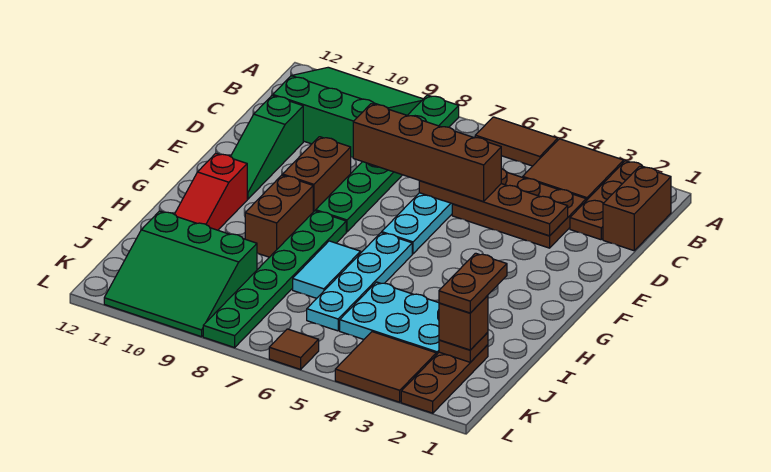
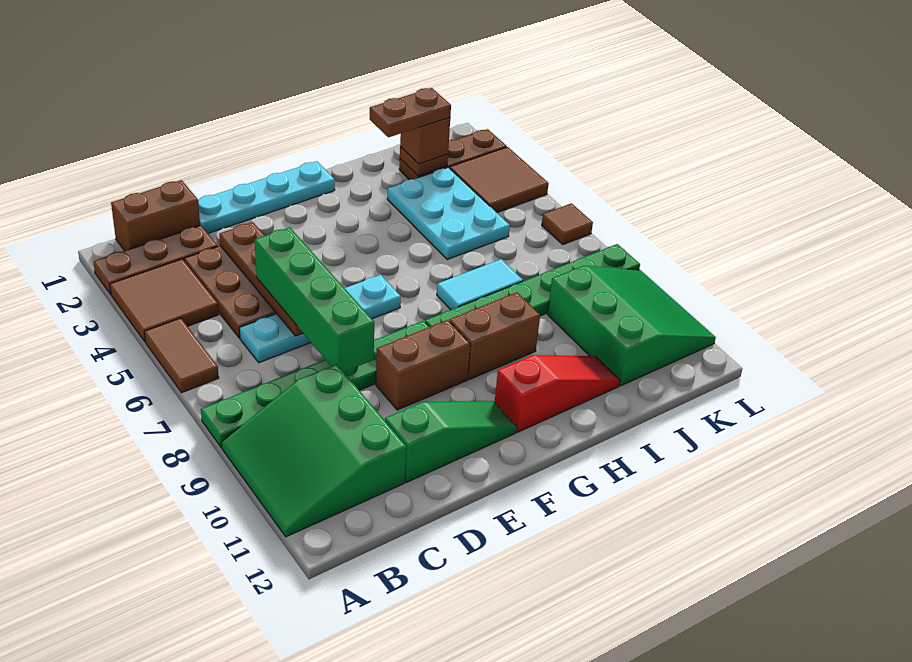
brown 1x4 brick [353,104,501,202] -> green 1x4 brick [255,227,374,372]
cyan 1x4 plate [307,233,412,331] -> cyan 1x4 plate moved to [198,161,335,233]

